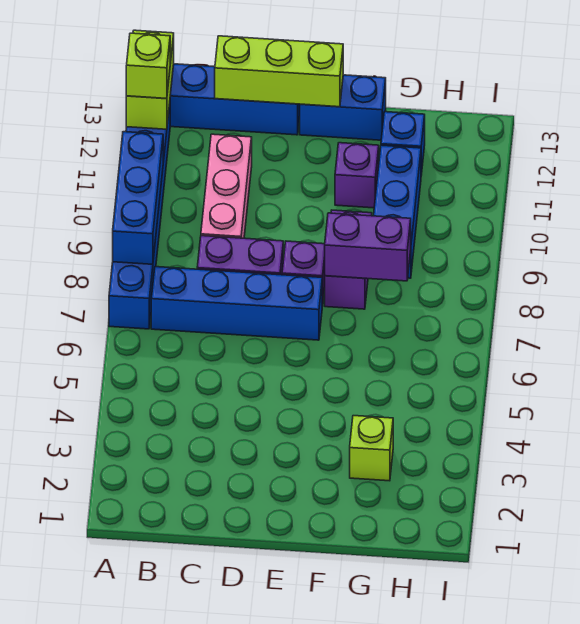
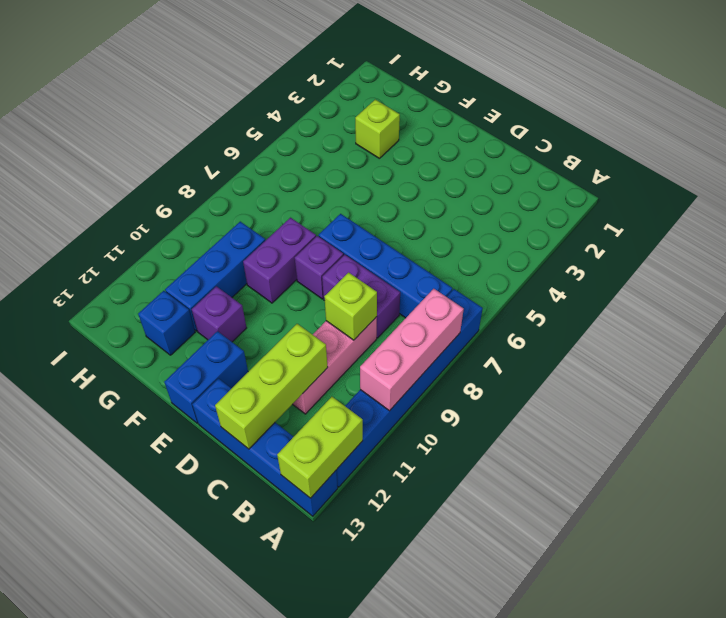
blue 1x3 brick [113,132,163,264] -> pink 1x3 brick [360,289,464,411]
lime 1x1 brick [126,33,170,99] -> lime 1x1 brick moved to [324,272,377,340]
lime 1x3 brick [215,36,343,107] -> lime 1x3 brick turned to [215,324,328,449]
blue 1x2 brick [300,75,386,140] -> blue 1x2 brick turned to [164,331,248,423]
purple 1x2 brick [325,213,411,281] -> none

